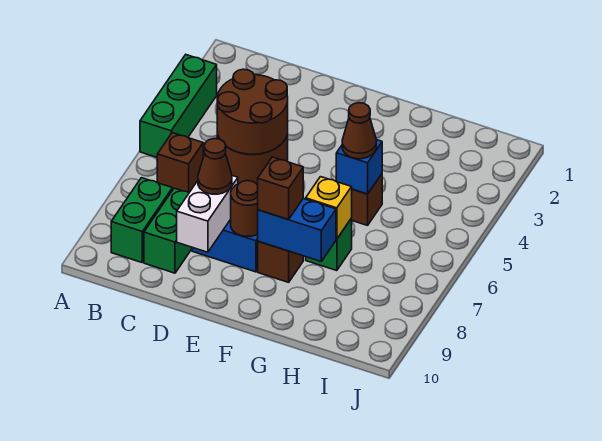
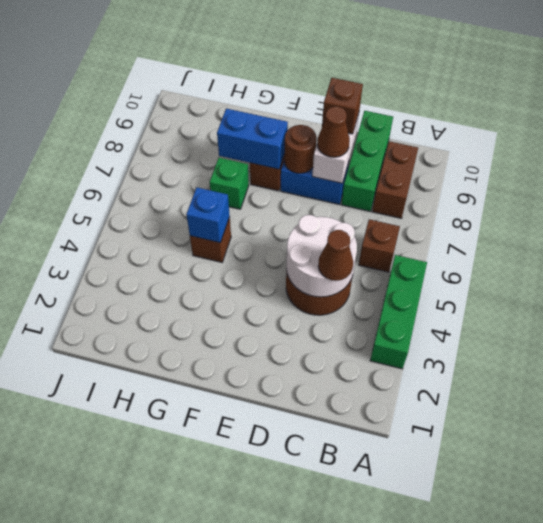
green 1x2 brick [111,178,172,262] -> brown 1x2 brick [372,141,418,218]
brown 2x2 round brick [217,69,288,154] -> white 2x2 round brick [286,215,357,297]
green 1x2 brick [144,188,192,273] -> green 1x3 brick [341,111,393,211]
brown 1x1 brick [258,157,303,219] -> brown 1x1 brick moved to [322,78,363,134]
brown 1x1 cone [342,103,376,159] -> brown 1x1 cone moved to [318,230,353,281]
yellow 1x1 brick [306,177,352,239] -> none

